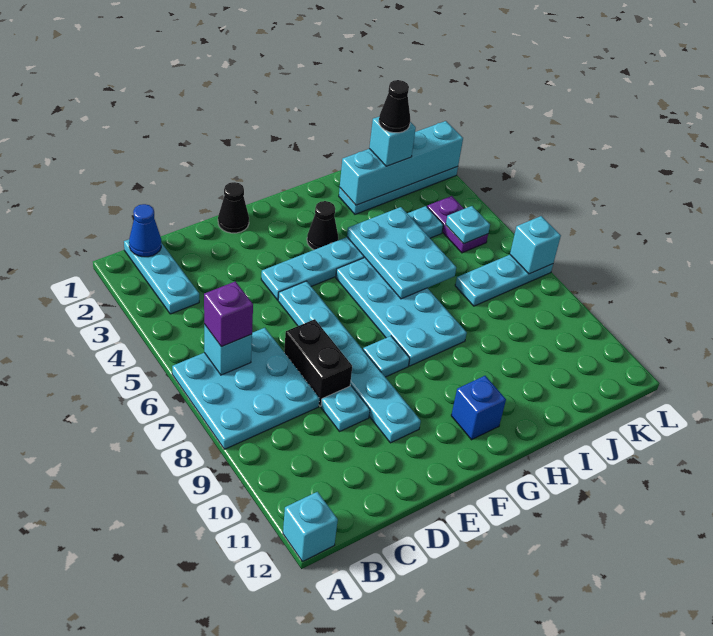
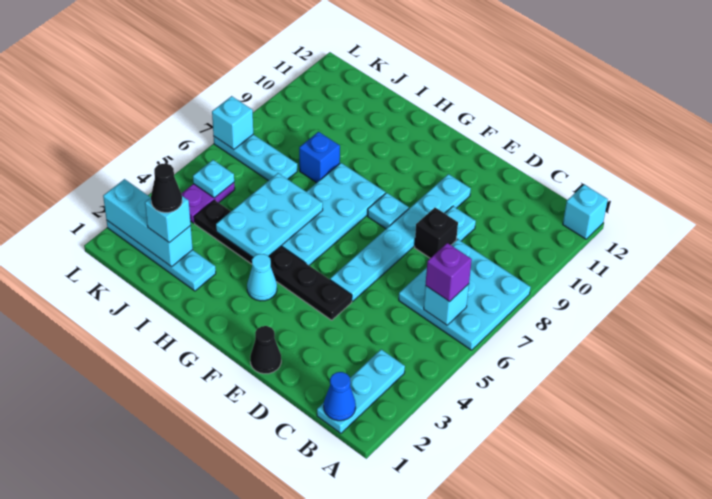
black 1x2 brick [284,319,352,406] -> black 1x1 brick [414,208,458,258]
cyan 1x6 plate [261,206,443,300] -> black 1x6 plate [194,200,352,320]
black 1x1 cone [307,201,338,250] -> cyan 1x1 cone [247,254,277,301]
blue 1x1 brick [451,376,506,440] -> blue 1x1 brick moved to [299,132,340,183]
cyan 1x4 brick [340,121,463,205] -> cyan 1x3 brick [103,179,193,267]

